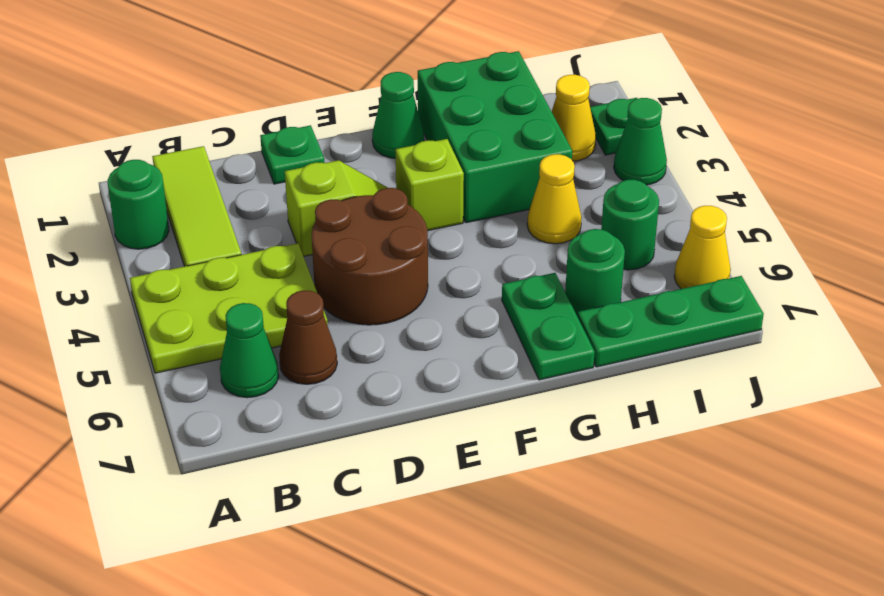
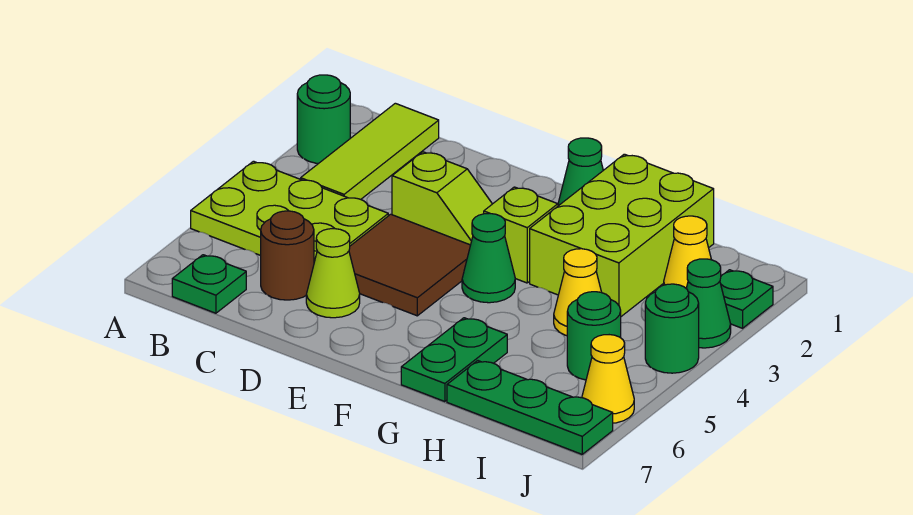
green 1x1 cone [220,303,279,398] -> green 1x1 cone moved to [462,213,515,303]
brown 1x1 cone [279,290,337,384] -> brown 1x1 round brick [261,211,314,300]
green 1x1 plate [260,125,324,184] -> green 1x1 plate moved to [172,255,246,313]
brown 2x2 round brick [312,188,428,325] -> brown 2x2 tile [349,214,470,316]
none -> lime 1x1 cone [306,229,360,318]
green 2x3 brick [418,51,572,223] -> lime 2x3 brick [530,154,714,316]
green 1x1 round brick [565,229,625,316] -> green 1x1 round brick moved to [645,284,699,373]

